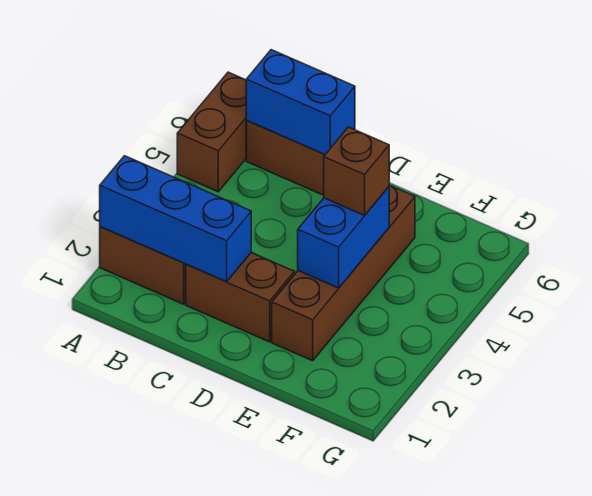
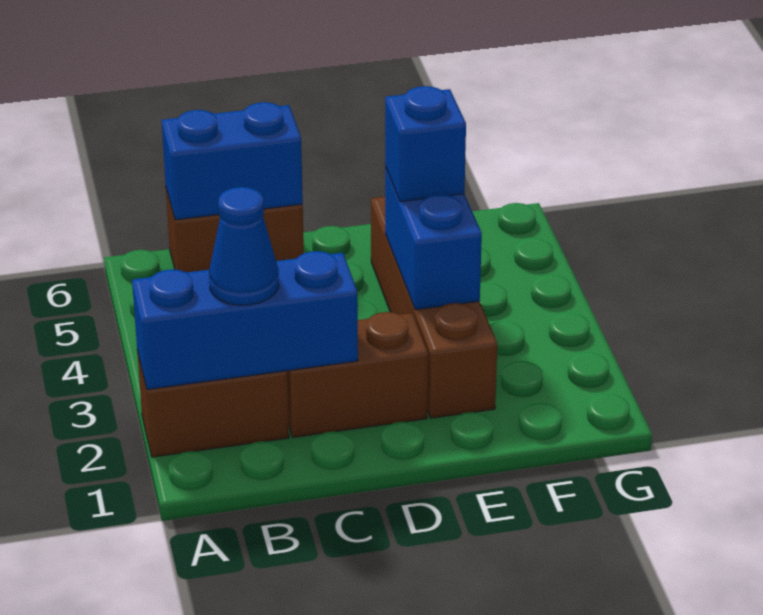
brown 1x2 brick [177,72,247,192] -> none
none -> blue 1x1 cone [209,187,279,305]
brown 1x1 brick [324,127,390,215] -> blue 1x1 brick [385,86,466,202]

